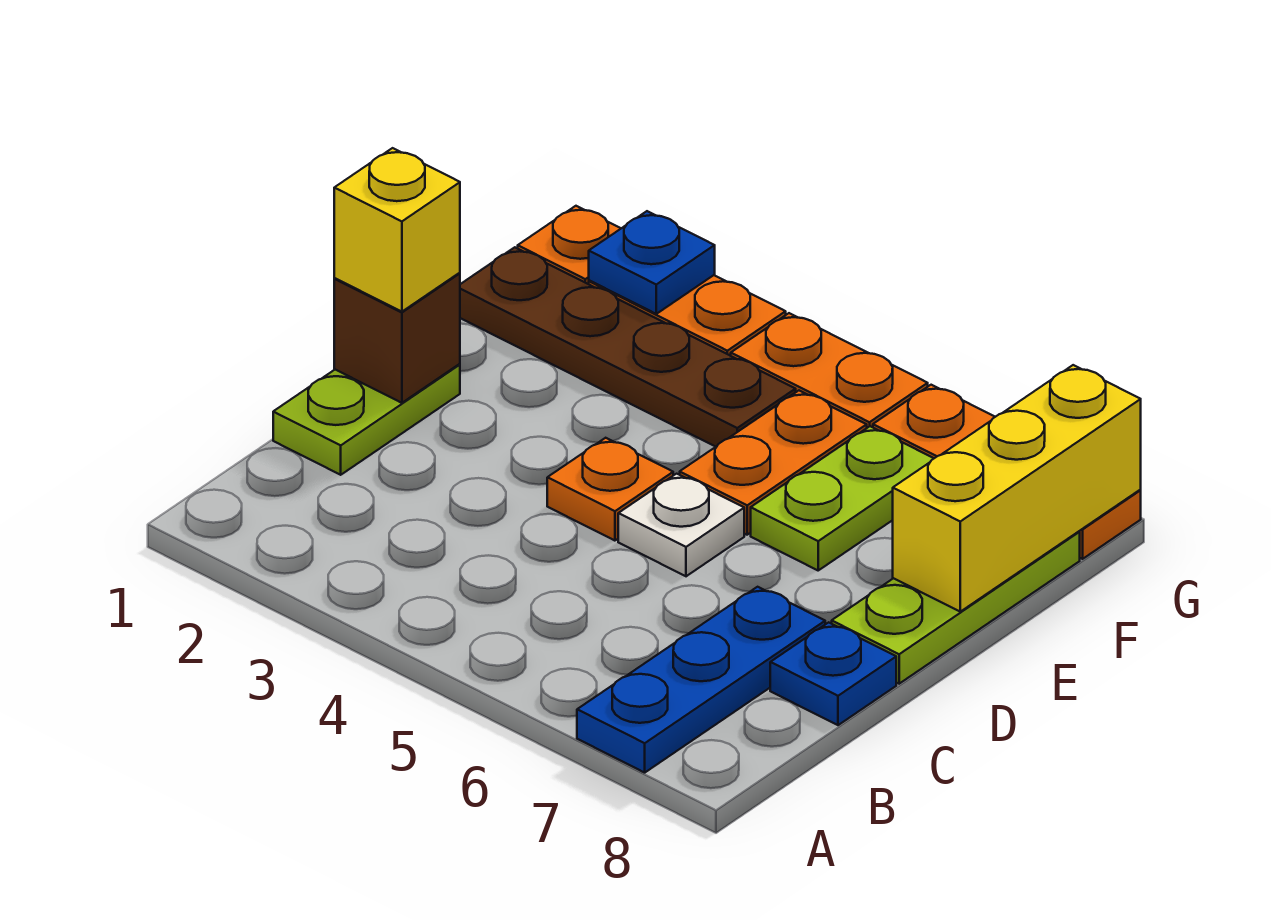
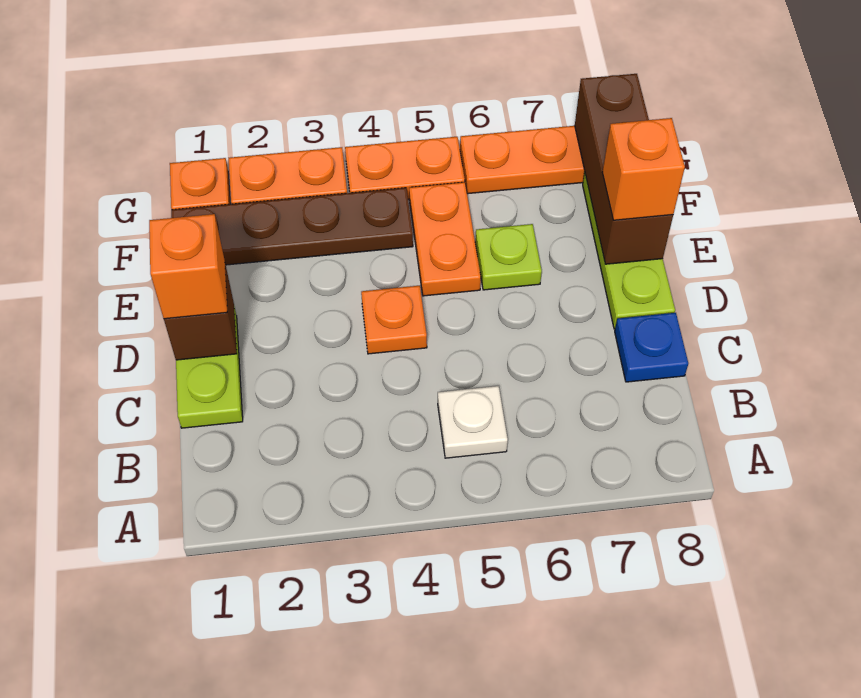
blue 1x3 plate [577,587,825,773] -> none
yellow 1x1 brick [334,148,460,312] -> orange 1x1 brick [149,214,227,319]
white 1x1 plate [618,474,744,576] -> white 1x1 plate moved to [438,386,508,458]
lime 1x2 plate [751,426,934,570] -> lime 1x1 plate [475,224,542,290]
yellow 1x3 brick [893,365,1141,612] -> brown 1x3 brick [575,74,673,264]
none -> orange 1x1 brick [602,118,685,220]
blue 1x1 plate [589,211,715,314] -> none

